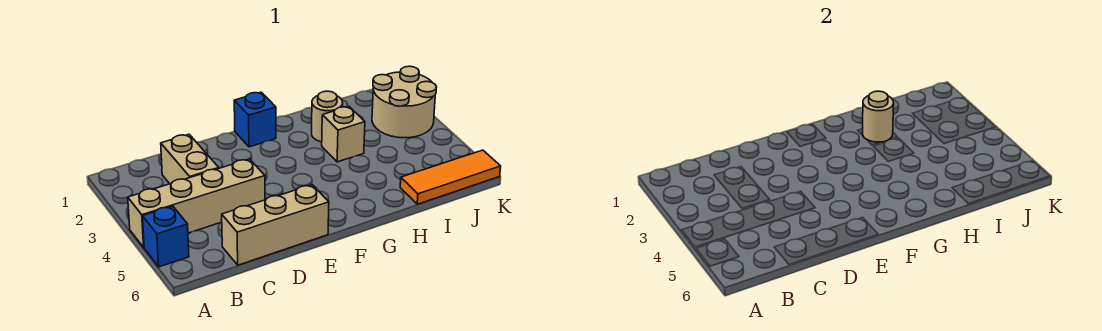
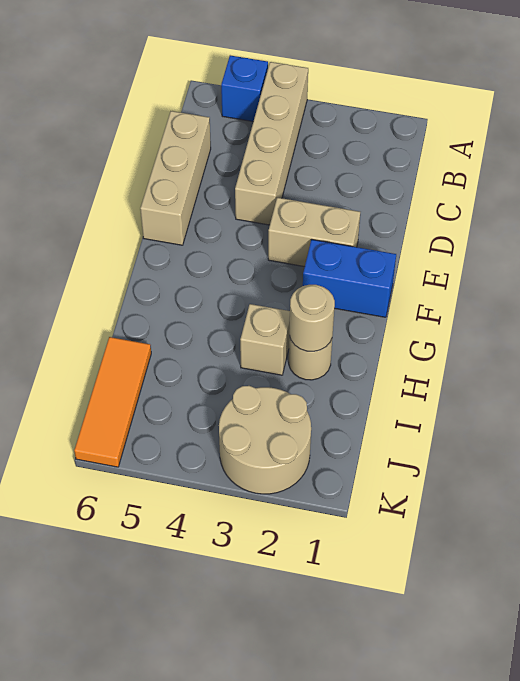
tan 1x2 brick [161,134,219,184] -> tan 1x2 brick moved to [268,198,360,267]
blue 1x1 brick [234,92,276,147] -> blue 1x2 brick [303,240,396,317]

